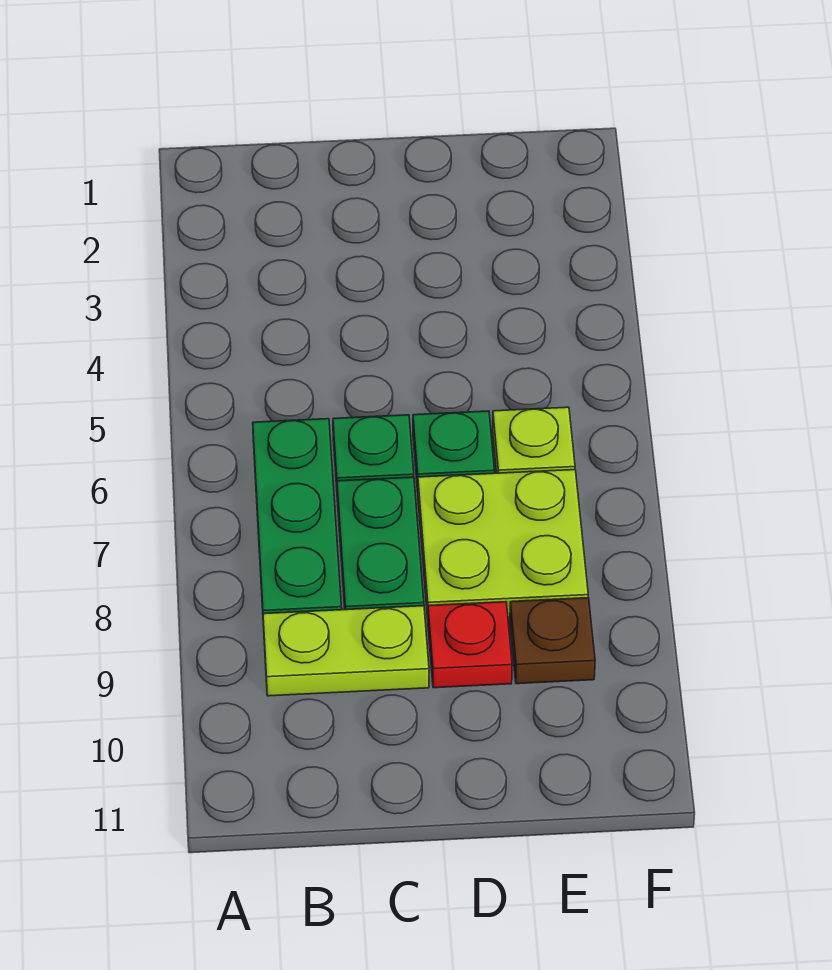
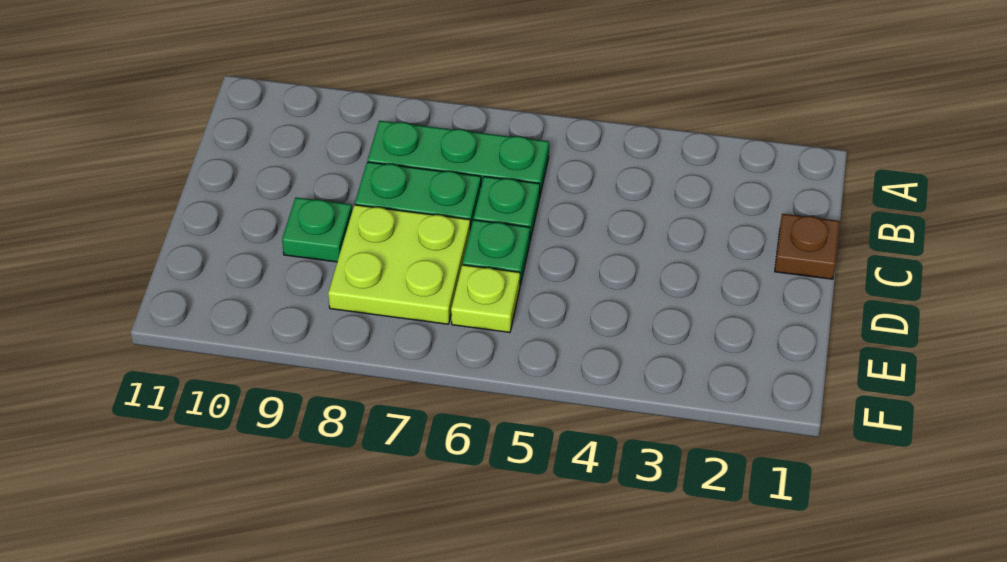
lime 1x2 plate [263,606,429,696] -> none
red 1x1 plate [428,602,512,688] -> green 1x1 plate [282,197,352,262]
brown 1x1 plate [510,598,595,684] -> brown 1x1 plate moved to [775,214,840,279]

